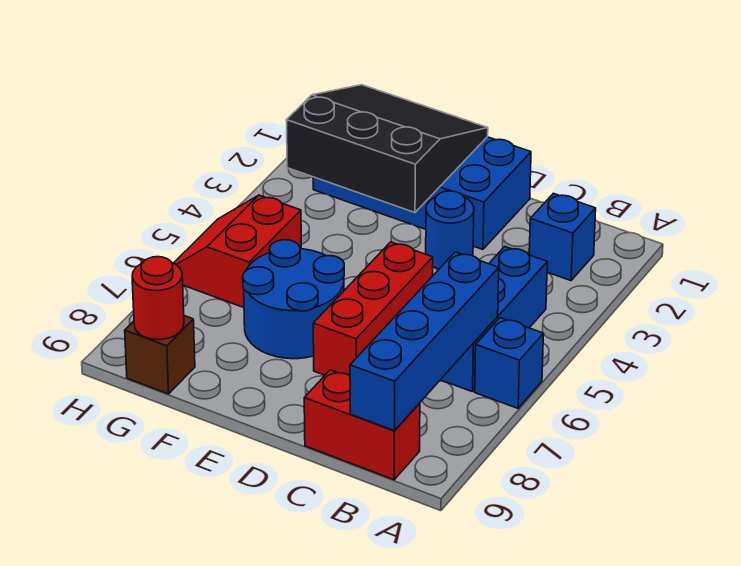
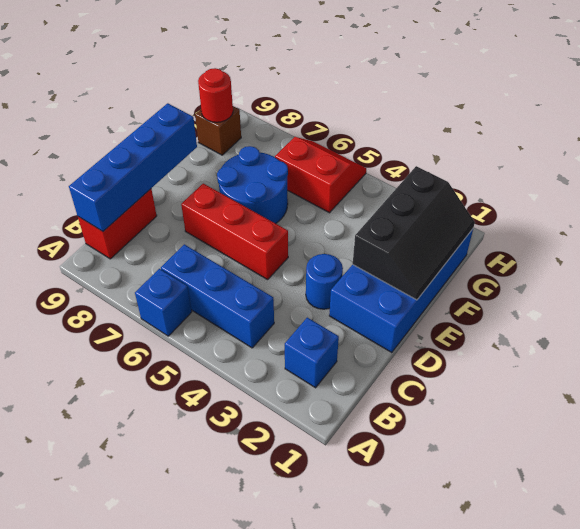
blue 1x4 brick [350,252,499,430] -> blue 1x4 brick turned to [69,103,197,231]
black 3x3 slope [286,85,488,213] -> black 2x3 slope [353,166,475,300]

